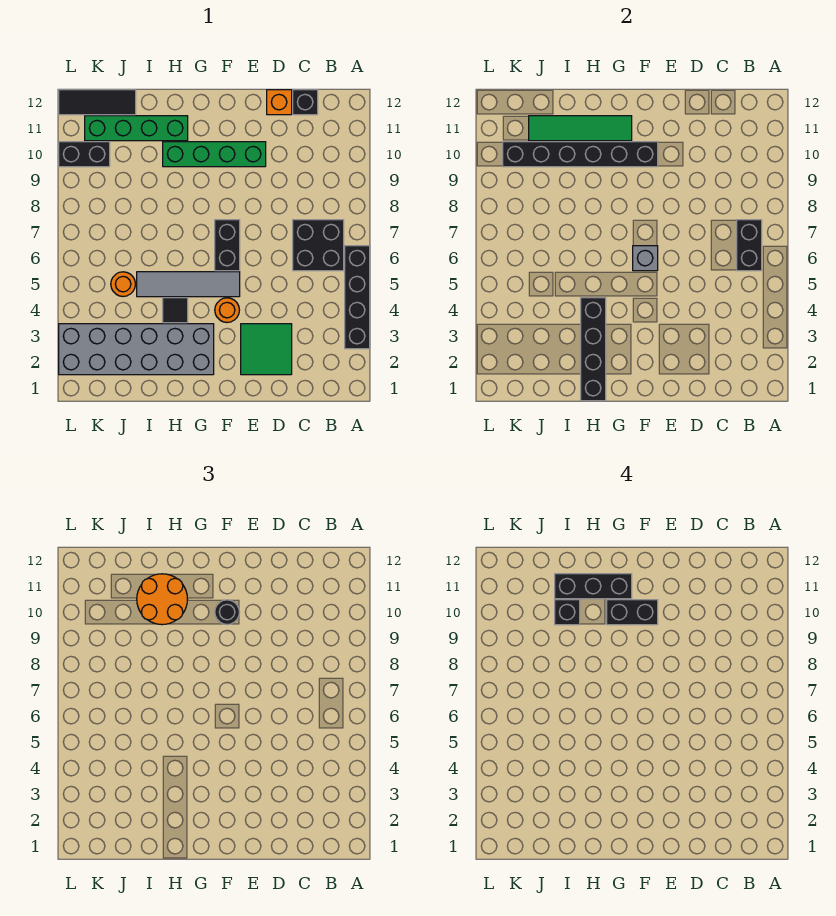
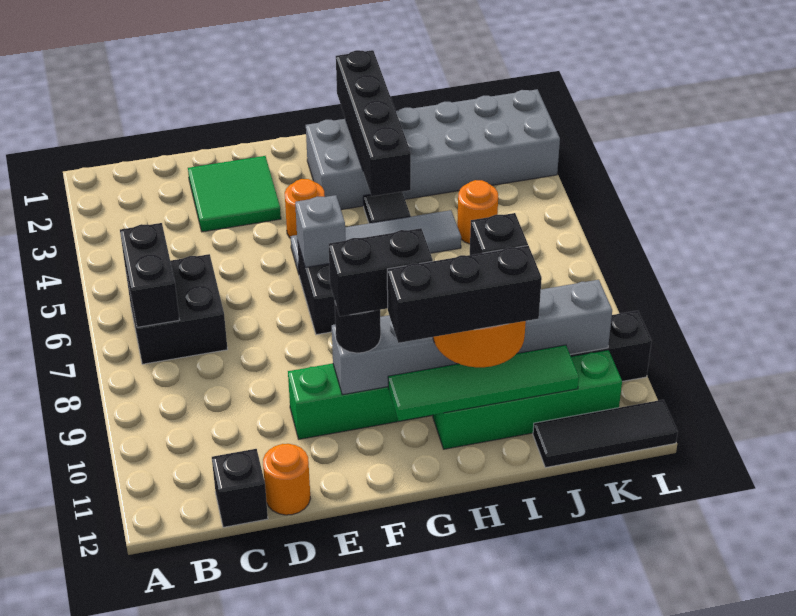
black 1x4 brick [345,246,370,349] -> none
orange 1x1 brick [267,90,292,115] -> orange 1x1 round brick [263,444,310,515]
black 1x6 brick [503,142,658,167] -> grey 1x6 brick [332,280,612,395]

